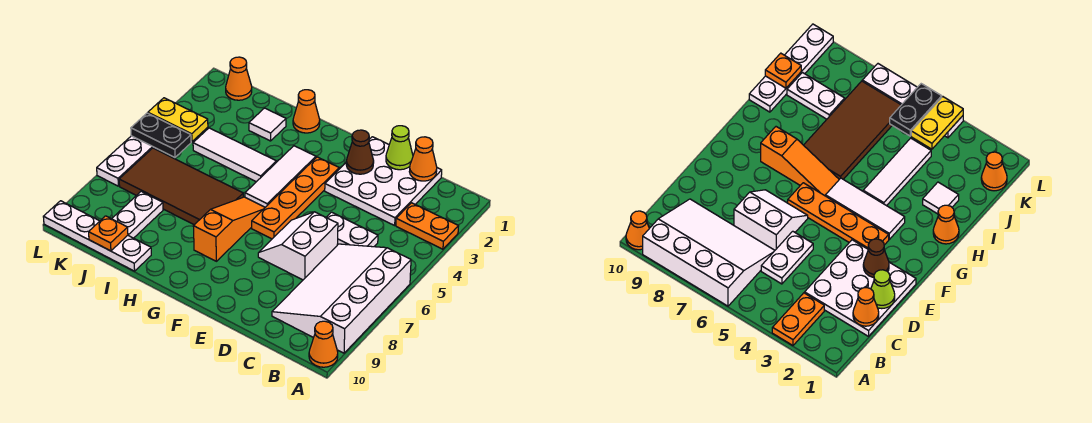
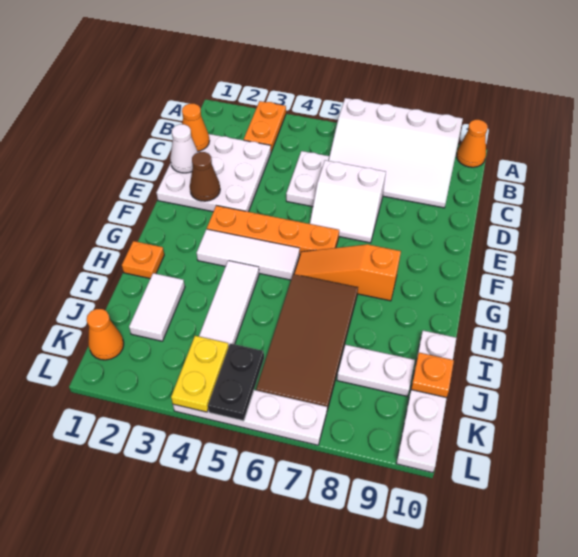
lime 1x1 cone [386,126,413,170] -> white 1x1 cone [170,124,198,173]
orange 1x1 cone [293,90,320,133] -> orange 1x1 plate [122,241,164,278]
white 1x1 tile [249,108,286,141] -> white 1x2 tile [129,273,185,341]

